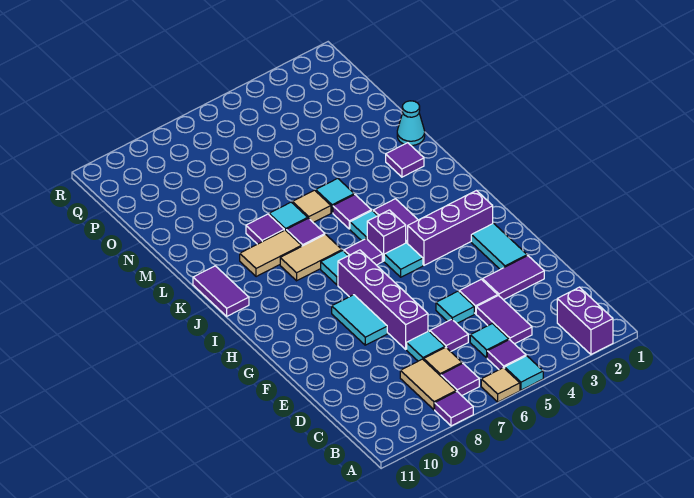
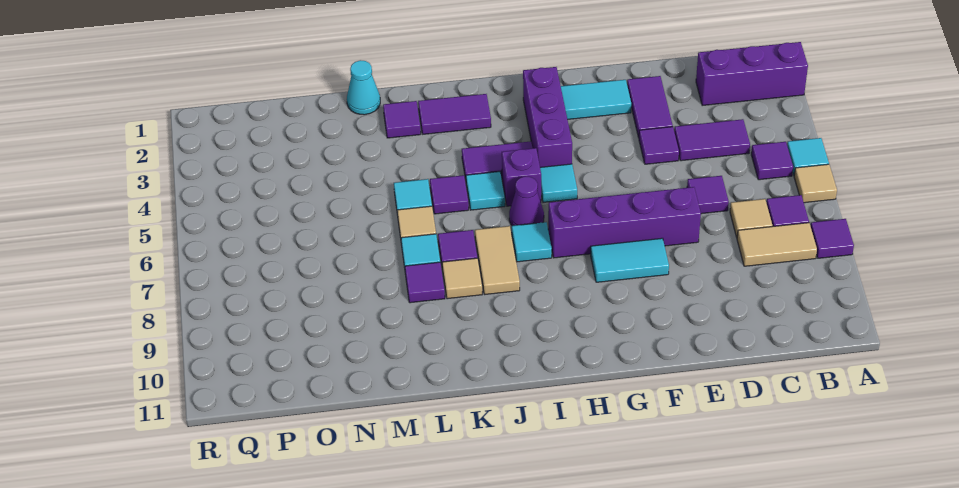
purple 1x2 brick [557,287,613,354] -> purple 1x3 brick [696,42,808,106]
cyan 1x1 tile [470,324,509,358] -> none
cyan 1x1 tile [407,331,445,361] -> none
cyan 1x1 tile [436,291,474,323] -> none
purple 1x1 tile [344,239,382,265] -> purple 1x1 cone [509,176,544,226]
purple 1x2 tile [193,266,249,316] -> purple 1x2 tile moved to [418,94,491,134]
tan 1x2 tile [240,230,302,277] -> tan 1x1 tile [442,258,482,299]

